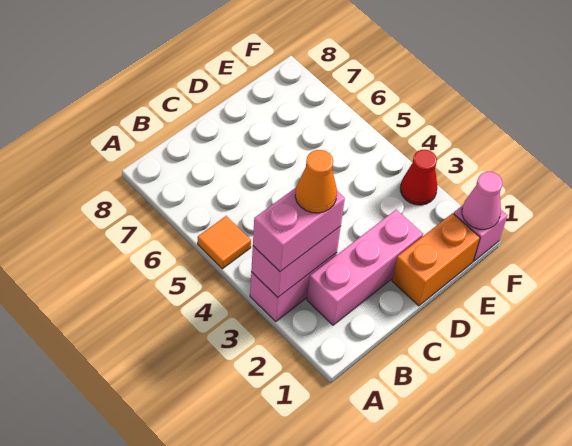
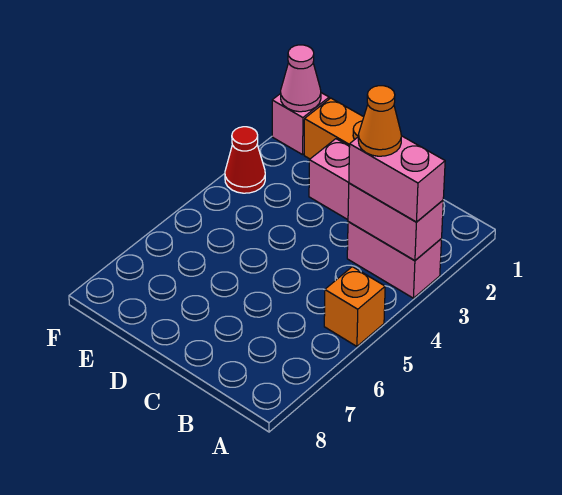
orange 1x1 tile [198,216,251,269] -> orange 1x1 brick [324,267,385,346]

